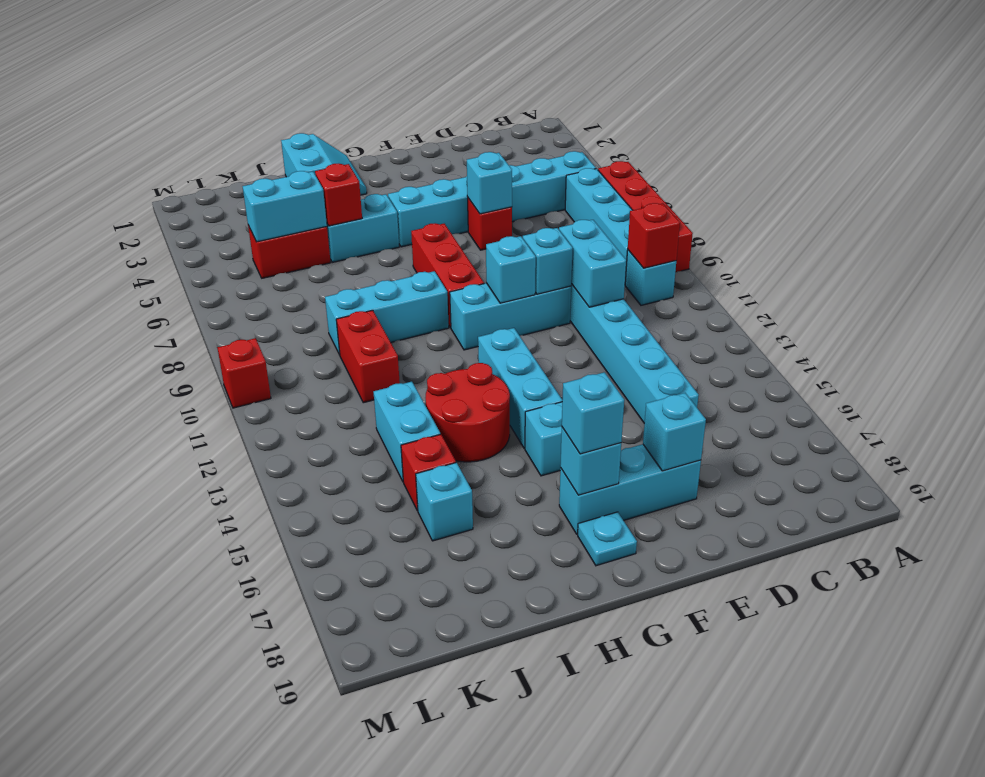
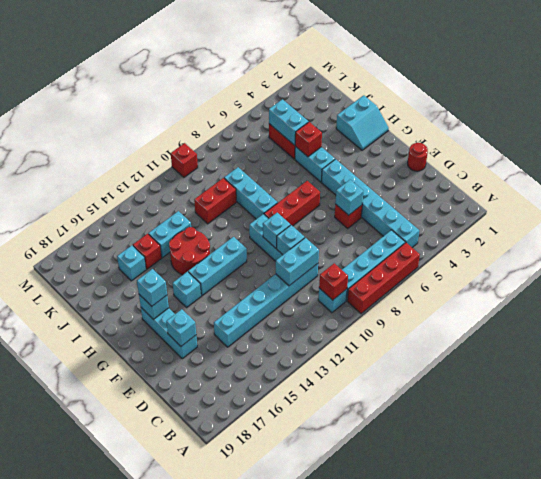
none -> red 1x1 round brick [408,143,428,171]
cyan 1x1 plate [578,512,637,566] -> none

